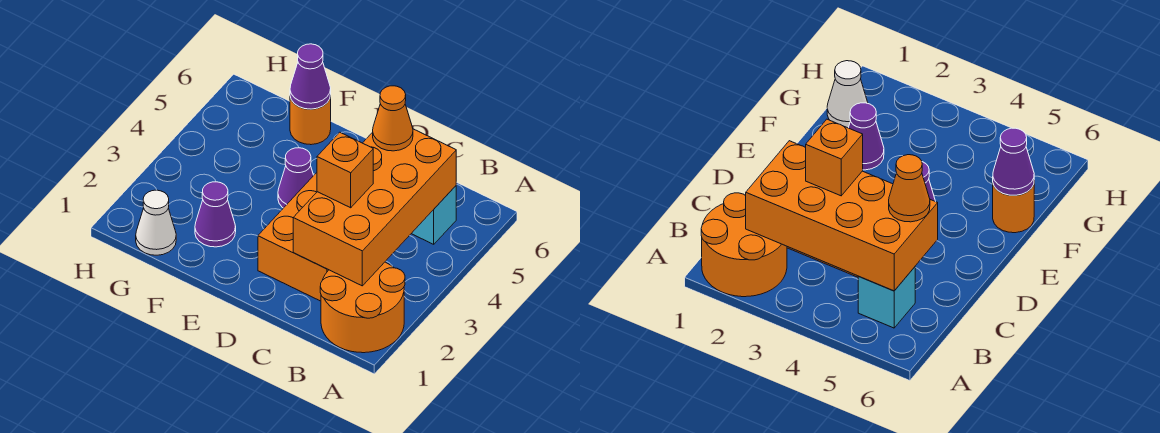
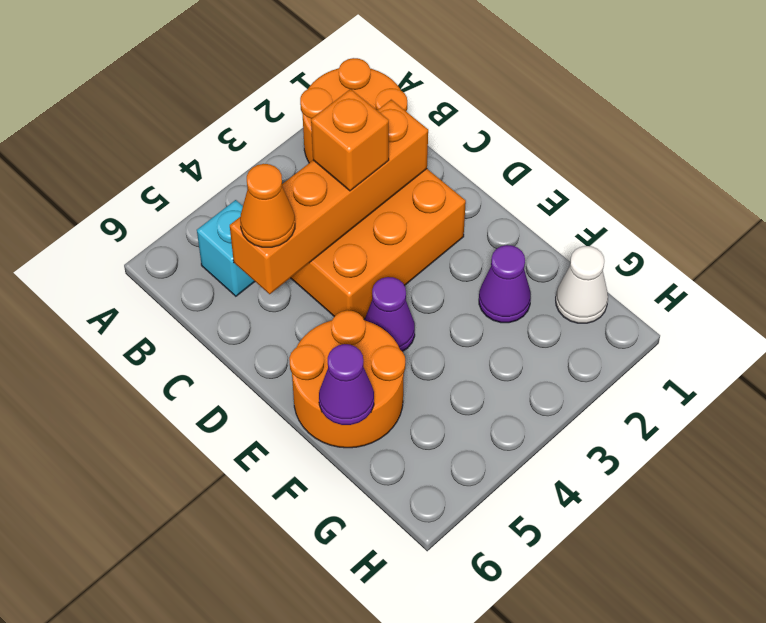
orange 2x4 brick [293,129,456,286] -> orange 1x4 brick [230,100,428,294]
orange 1x1 round brick [290,95,331,145] -> orange 2x2 round brick [289,310,405,448]

